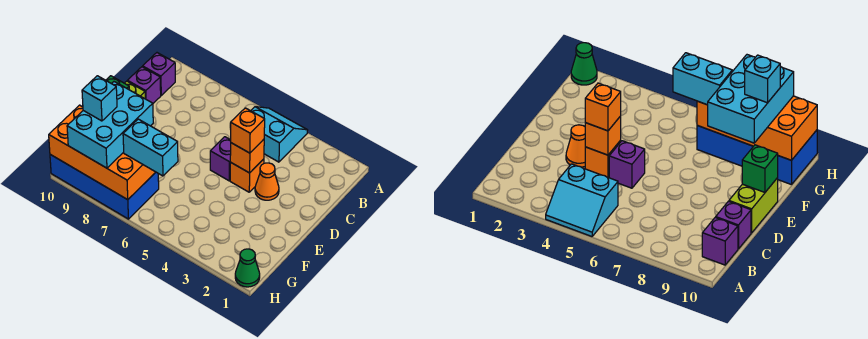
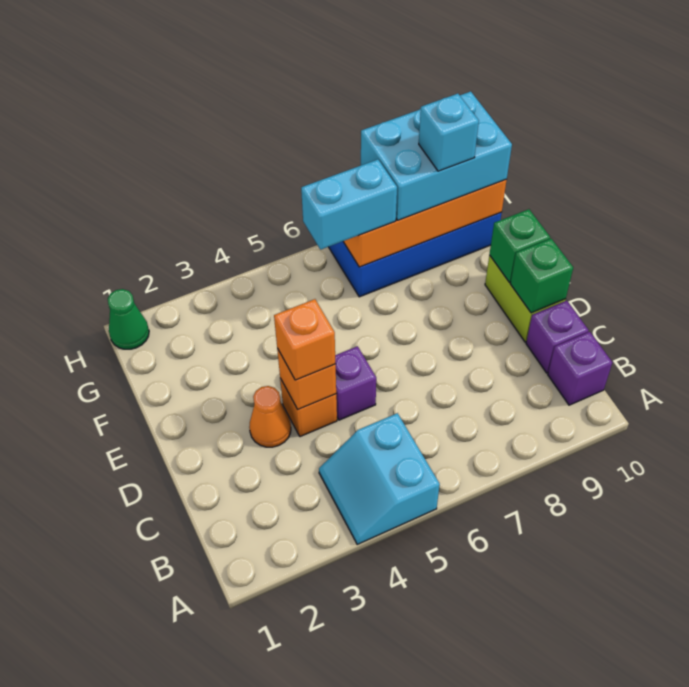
cyan 2x2 slope [251,107,308,162] -> cyan 2x2 slope turned to [319,413,440,544]
none -> green 1x1 brick [510,239,573,313]
cyan 2x3 brick [67,82,153,168] -> cyan 2x3 brick turned to [361,91,512,220]

